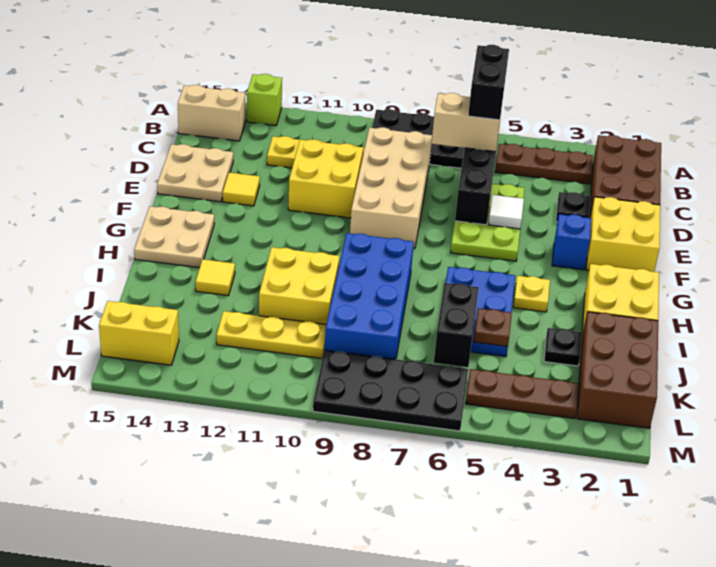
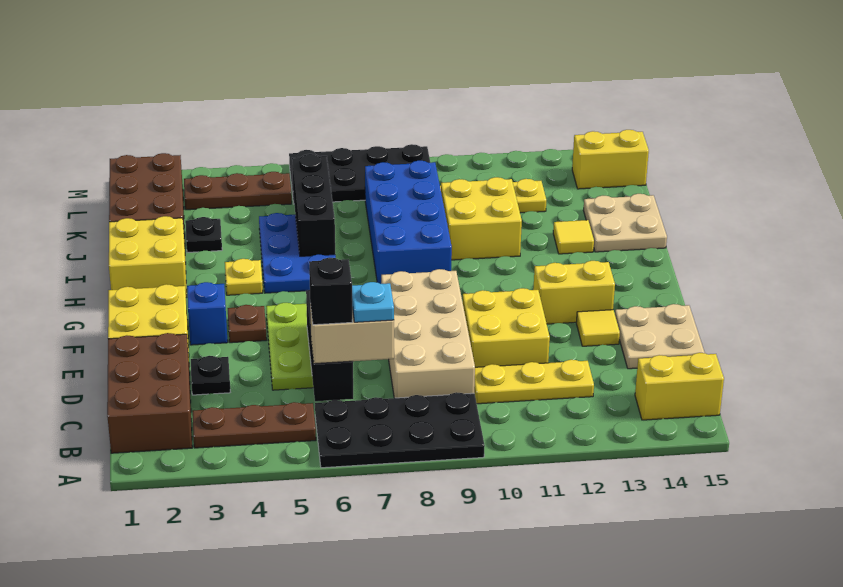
lime 1x1 brick [247,74,282,126] -> none
black 1x2 brick [468,45,509,120] -> black 1x1 brick [309,258,352,325]
tan 1x2 brick [178,85,245,141] -> yellow 1x2 brick [635,353,724,420]
none -> cyan 1x1 plate [352,282,394,322]
white 1x1 tile [488,195,524,229] -> none
none -> yellow 1x2 brick [533,261,615,324]
tan 2x2 plate [134,206,214,268] -> tan 2x2 plate moved to [583,194,667,252]
brown 1x1 plate [474,308,512,347] -> brown 1x1 plate moved to [228,305,267,343]
black 1x2 brick [434,283,479,367] -> black 1x3 brick [292,154,335,256]

